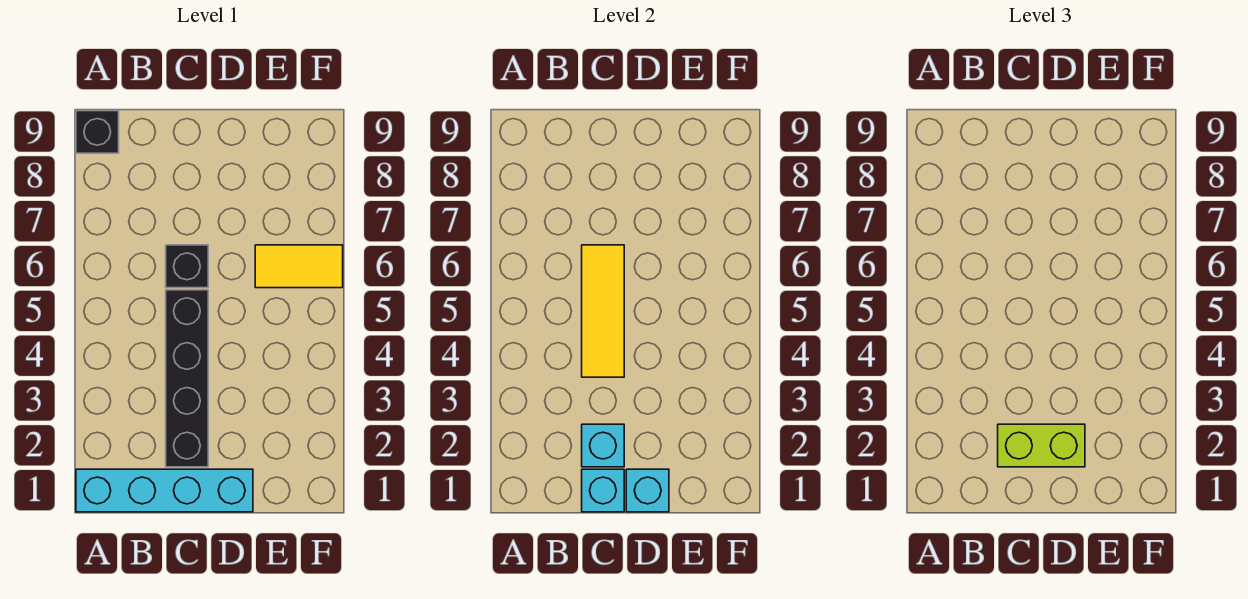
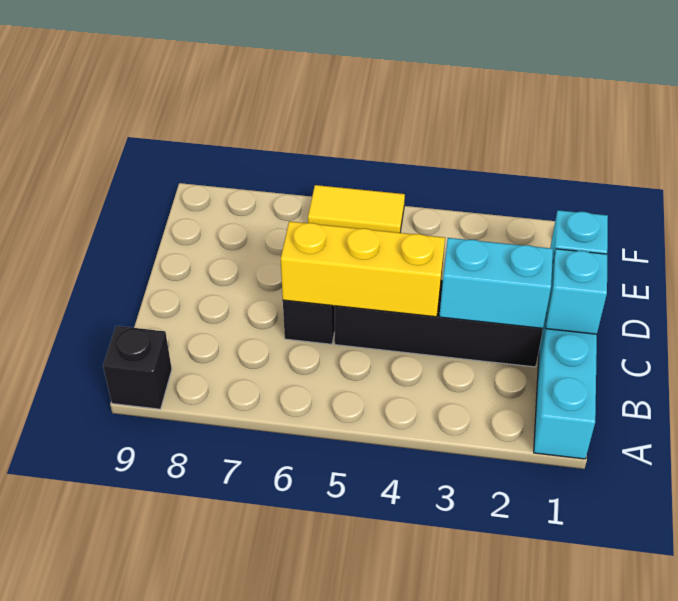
cyan 1x1 brick [582,424,624,467] -> cyan 1x2 brick [439,238,553,328]
lime 1x2 brick [998,424,1085,467] -> none
yellow 1x3 tile [582,245,624,377] -> yellow 1x3 brick [281,221,445,317]
yellow 1x2 tile [255,245,343,288] -> yellow 1x2 tile turned to [308,185,405,233]

